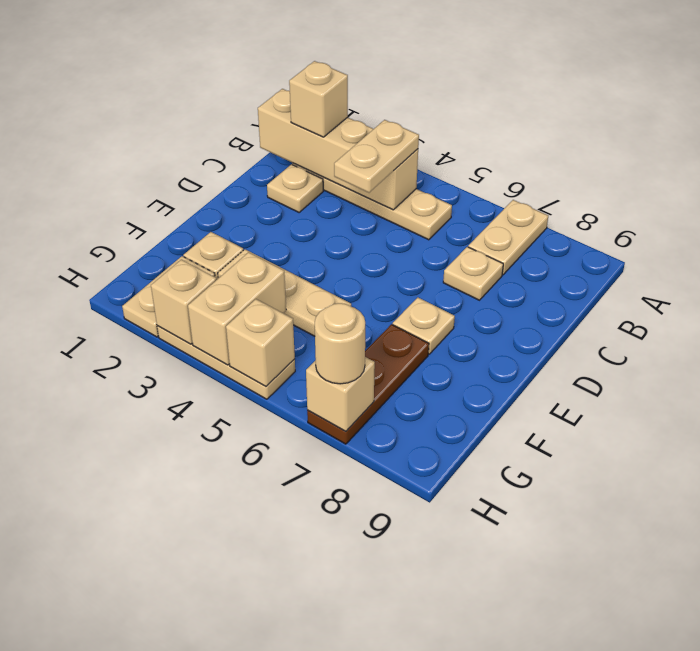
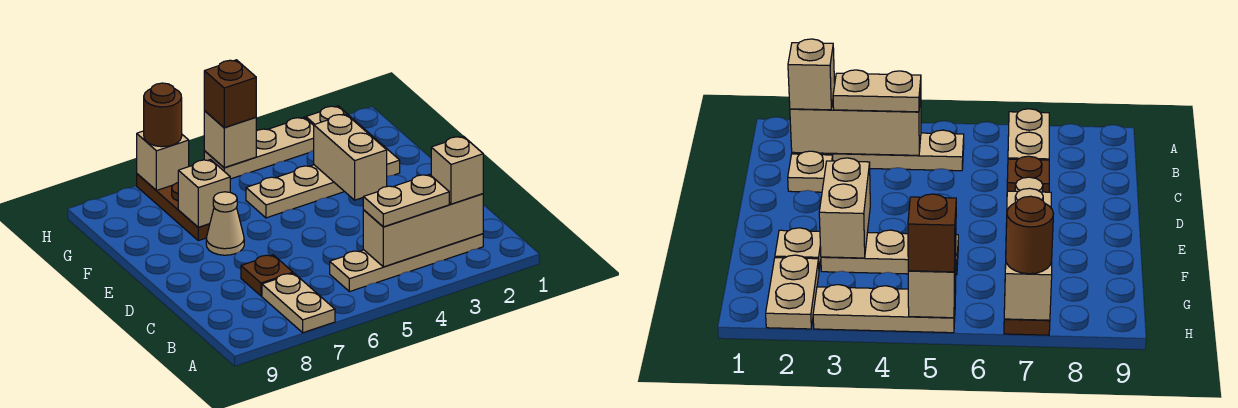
tan 1x4 brick [258,89,418,210] -> tan 1x3 brick [363,194,483,267]
tan 1x2 plate [334,120,419,193] -> tan 1x2 plate turned to [363,174,449,227]
tan 1x1 plate [443,247,503,300] -> brown 1x1 plate [241,255,293,296]
tan 1x1 plate [393,298,455,354] -> tan 1x1 cone [206,192,244,255]
tan 1x2 brick [188,252,286,365] -> tan 1x2 brick moved to [314,114,387,200]
tan 1x1 brick [151,260,216,344] -> tan 1x1 brick moved to [178,160,230,227]
none -> brown 1x1 brick [204,60,256,128]
tan 1x1 round brick [315,303,365,384] -> brown 1x1 round brick [144,83,182,147]

